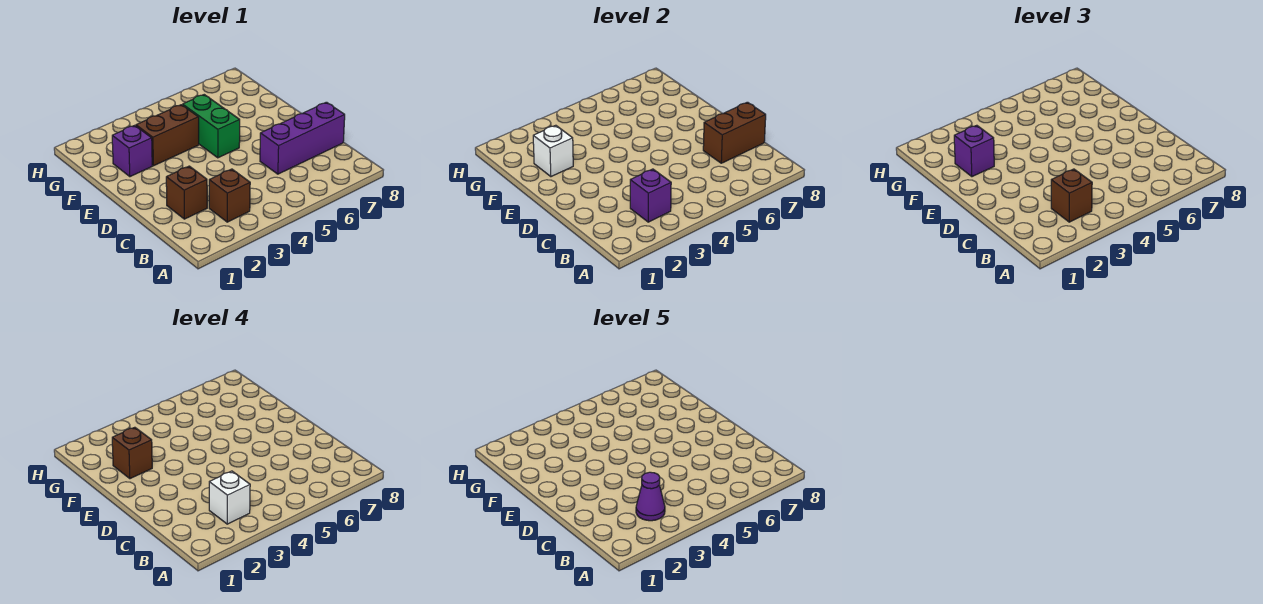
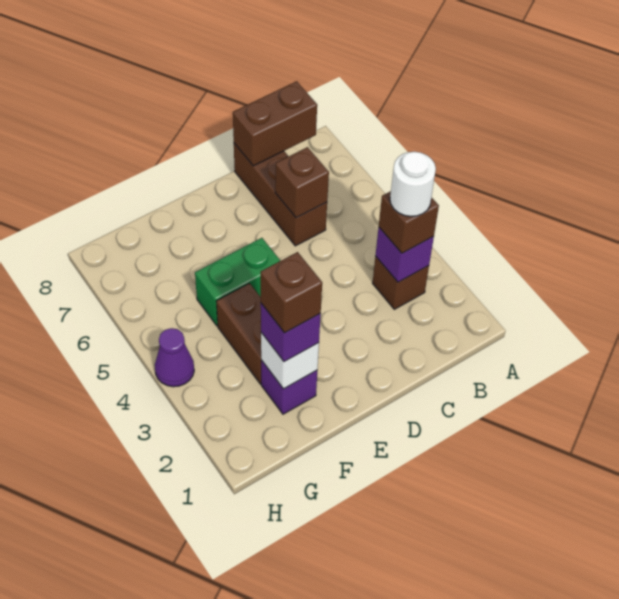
white 1x1 brick [209,471,250,524] -> white 1x1 round brick [390,152,436,217]
purple 1x1 cone [636,472,665,521] -> purple 1x1 cone moved to [155,328,194,387]
brown 1x1 brick [166,166,207,219] -> brown 1x1 brick moved to [275,147,329,218]
purple 1x3 brick [260,102,345,174] -> brown 1x3 brick [234,143,327,246]
brown 1x2 brick [703,102,766,163] -> brown 1x2 brick turned to [233,81,317,166]

